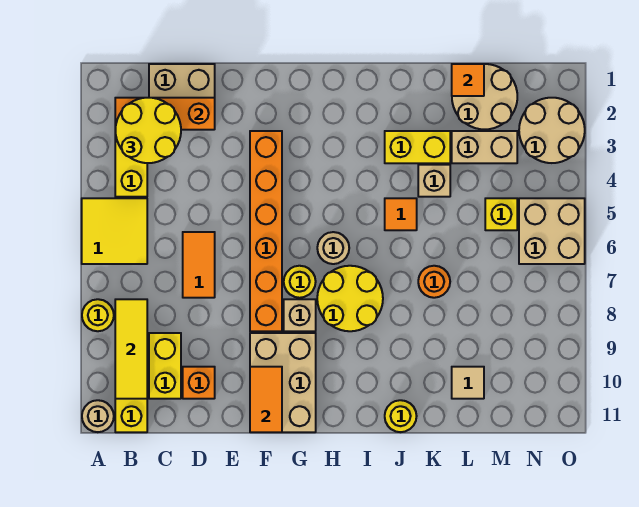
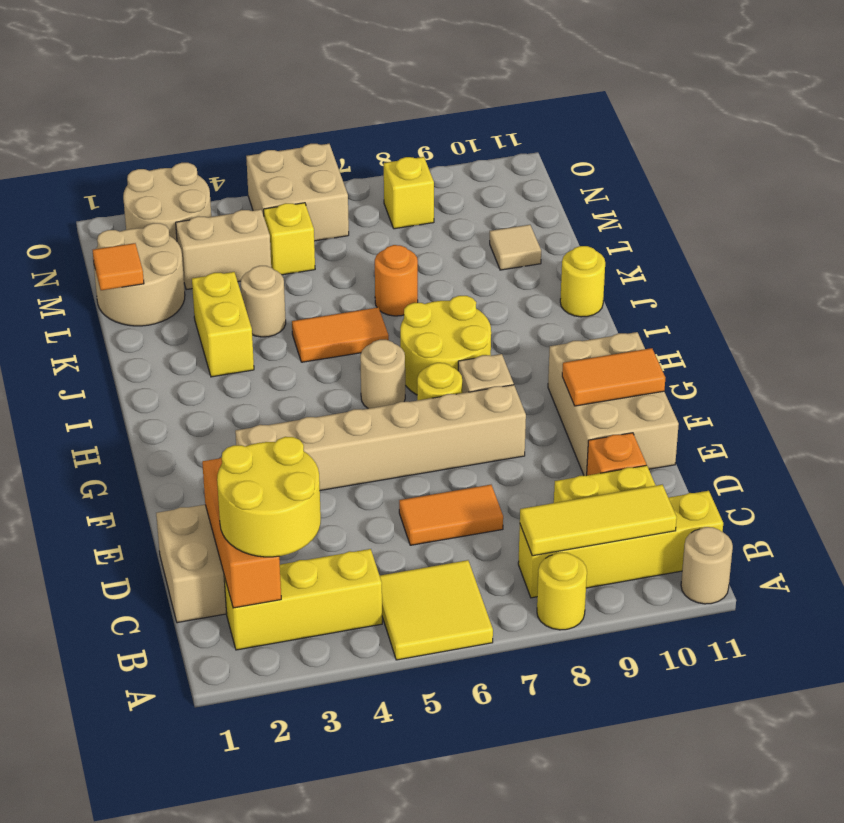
orange 1x6 brick [250,131,282,331] -> tan 1x6 brick [235,385,526,490]
tan 2x3 brick [250,333,316,432] -> tan 2x3 brick turned to [548,332,679,476]
orange 1x1 tile [385,198,417,230] -> orange 1x2 tile [292,307,389,362]
tan 1x1 brick [418,165,450,197] -> tan 1x1 round brick [241,266,286,337]
tan 1x2 brick [452,131,517,163] -> tan 1x2 brick turned to [176,209,271,290]
none -> yellow 1x1 brick [384,157,434,229]

